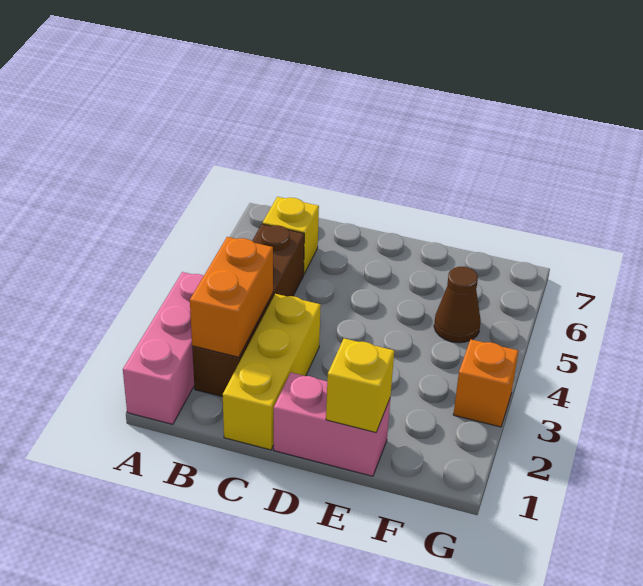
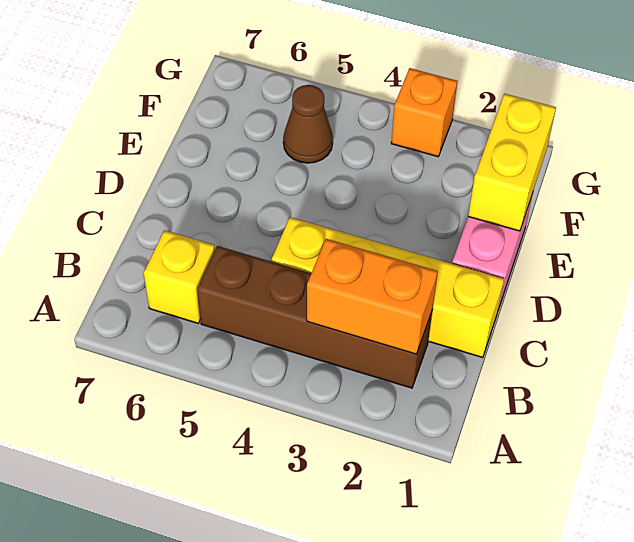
pink 1x3 brick [123,272,203,424] -> none
yellow 1x3 brick [223,294,321,450] -> yellow 1x4 brick [272,217,504,358]
yellow 1x1 brick [326,338,394,432] -> yellow 1x2 brick [468,94,556,231]

